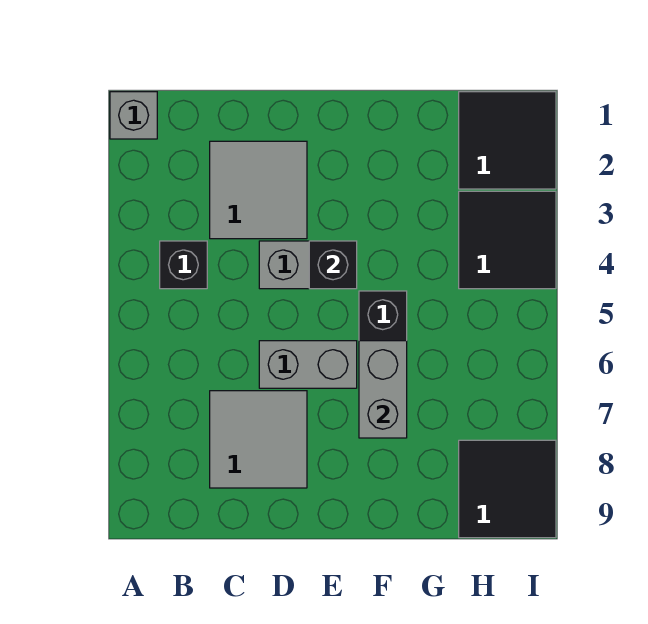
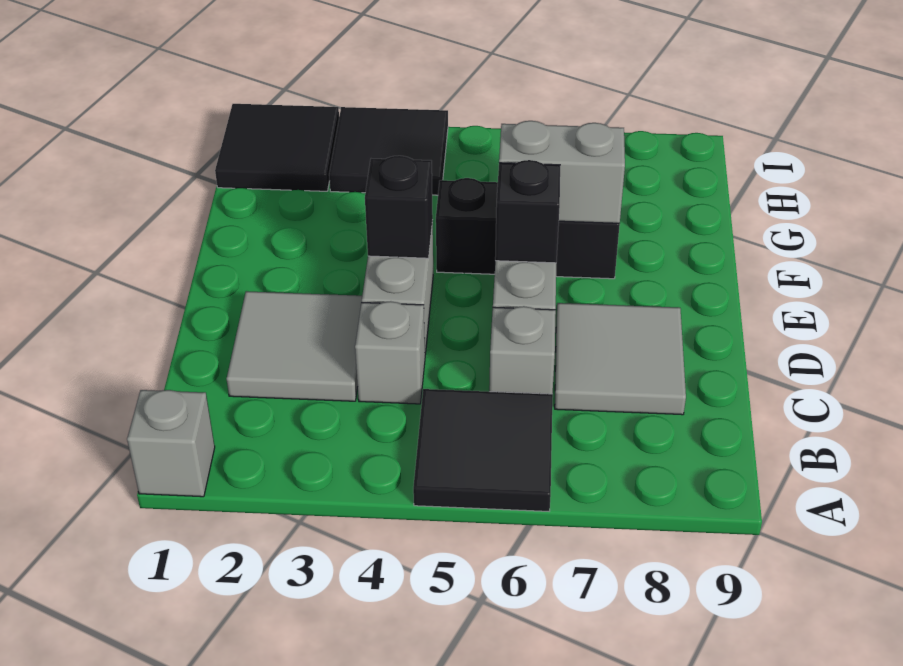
black 1x1 brick [160,241,207,289] -> black 1x1 brick moved to [495,160,560,263]
none -> grey 1x1 brick [355,301,425,404]
none -> grey 1x1 brick [489,306,556,394]
black 2x2 tile [459,440,556,538] -> black 2x2 tile moved to [413,389,553,511]

